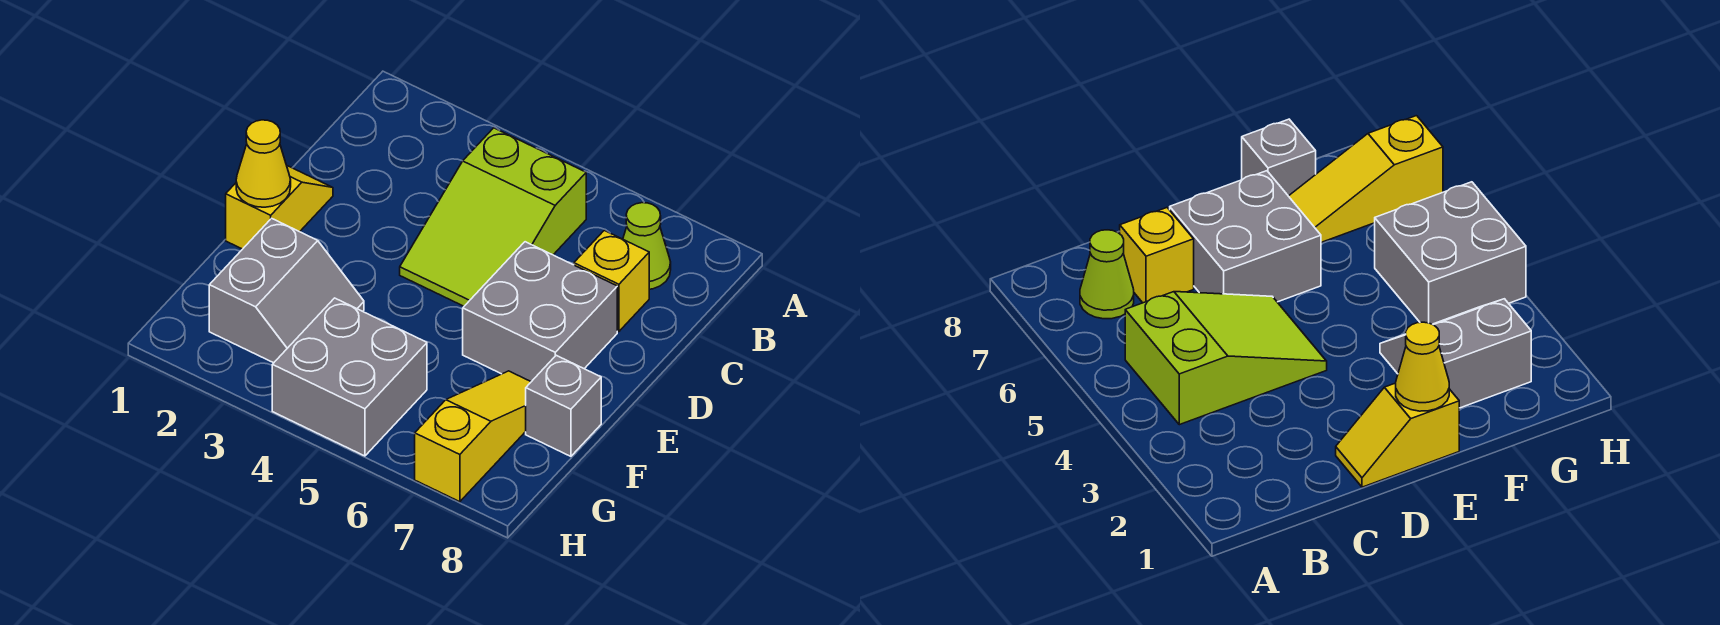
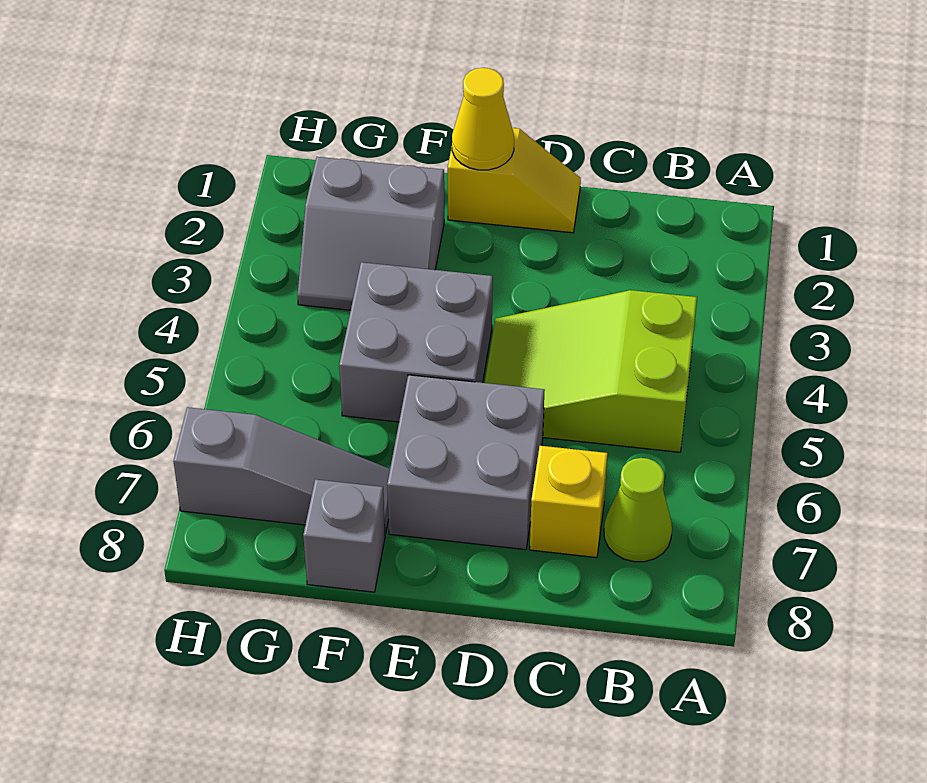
yellow 1x3 slope [415,371,531,502] -> grey 1x3 slope [173,407,390,534]
grey 2x2 brick [272,298,427,456] -> grey 2x2 brick moved to [339,262,493,422]

